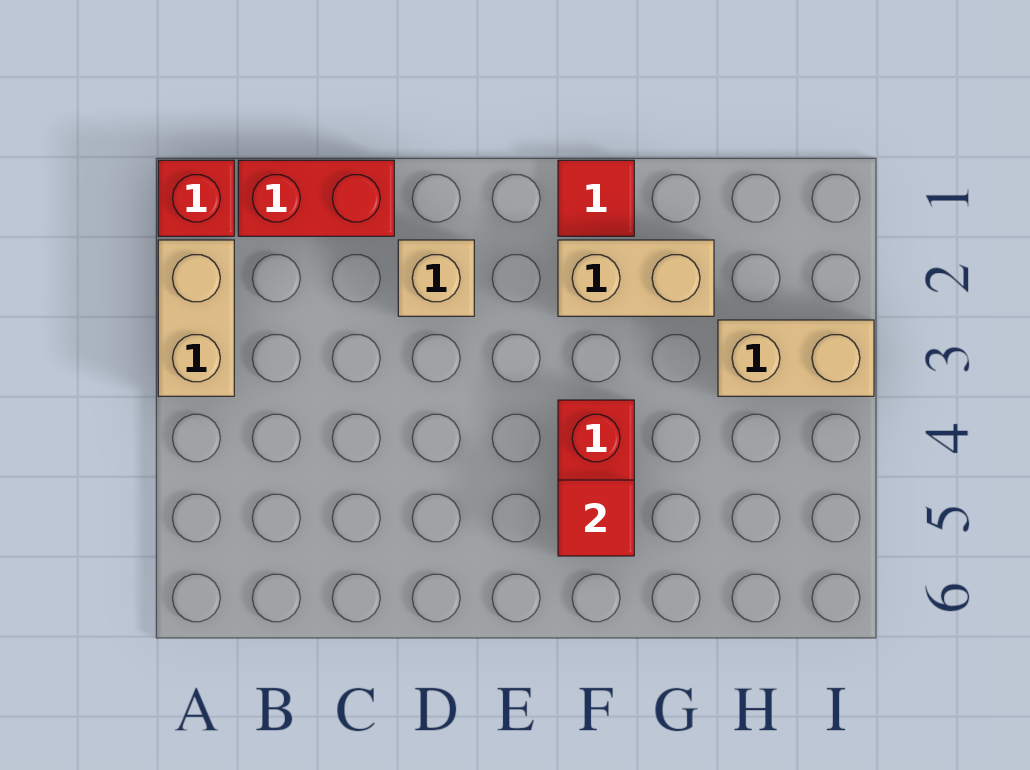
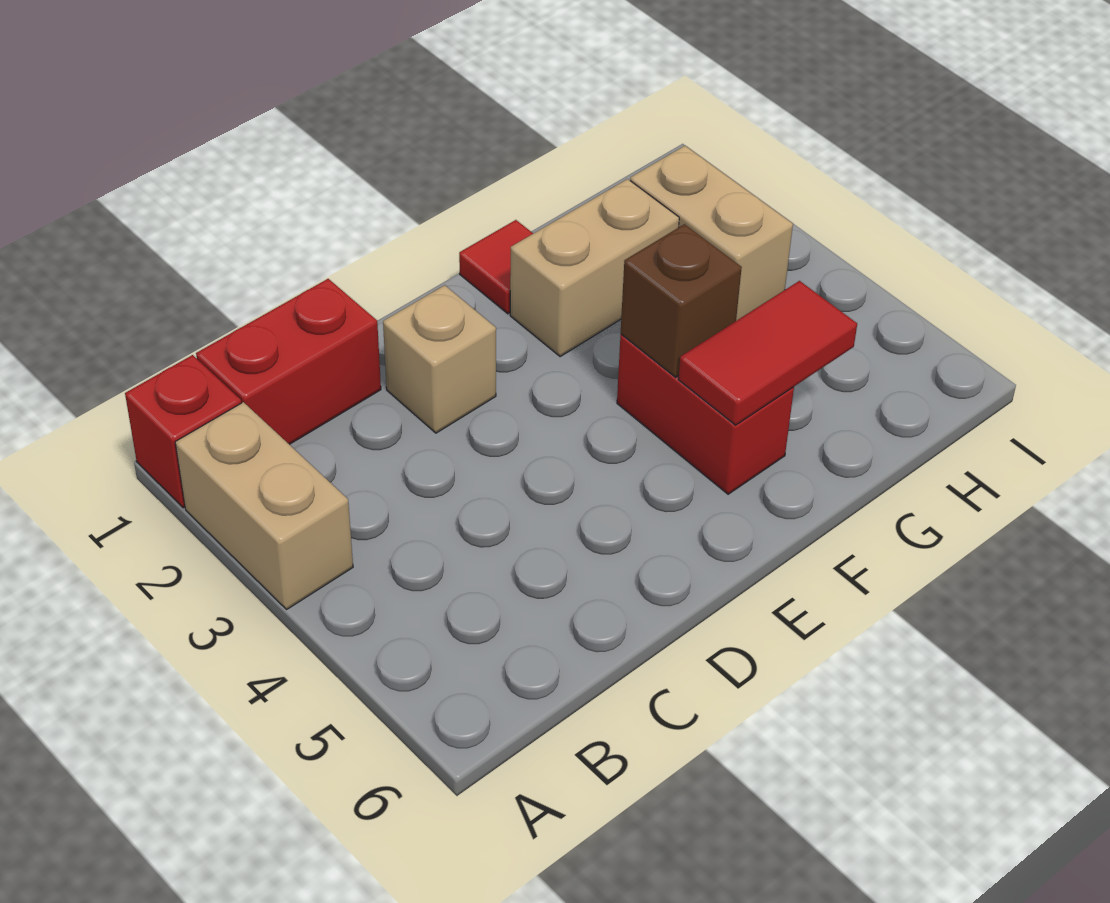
none -> brown 1x1 brick [621,224,742,377]
red 1x1 tile [558,480,634,556] -> red 1x2 tile [678,281,857,425]
tan 1x2 brick [718,320,874,396] -> tan 1x2 brick turned to [630,146,793,321]

